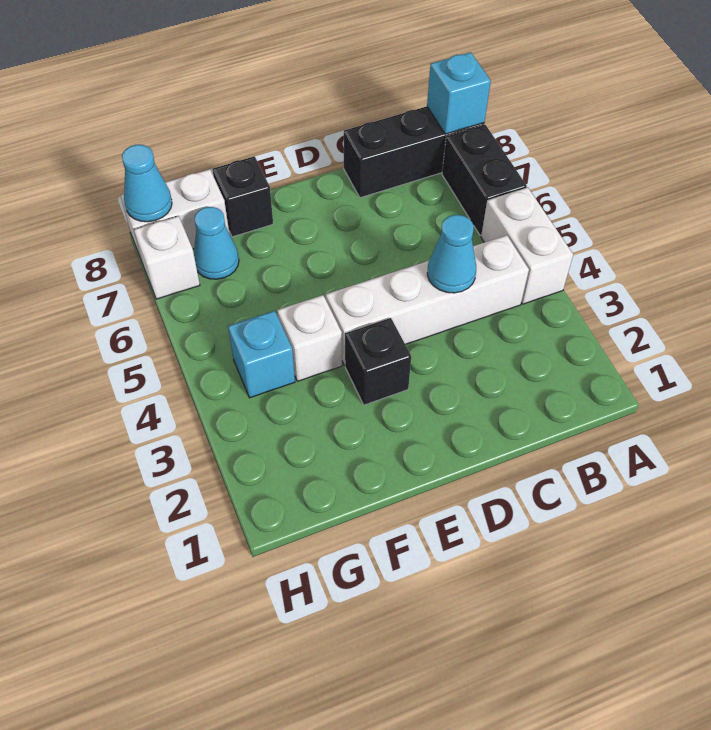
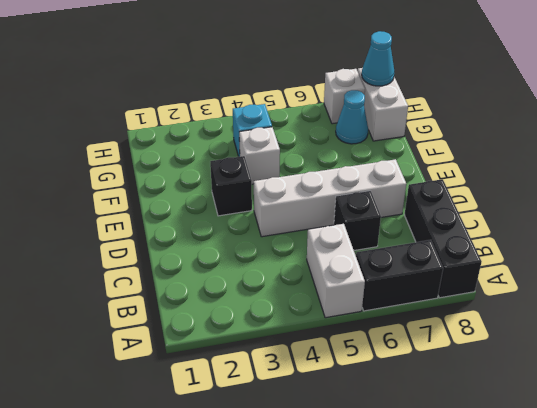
white 1x2 brick [481,187,573,304] -> white 1x2 brick turned to [307,224,365,318]
cyan 1x1 brick [427,52,491,134] -> none
white 1x4 brick [326,235,529,365] -> white 1x4 brick turned to [254,159,406,237]
cyan 1x1 cone [427,215,476,293] -> none
black 1x1 brick [212,156,273,237] -> black 1x1 brick moved to [334,191,381,250]

